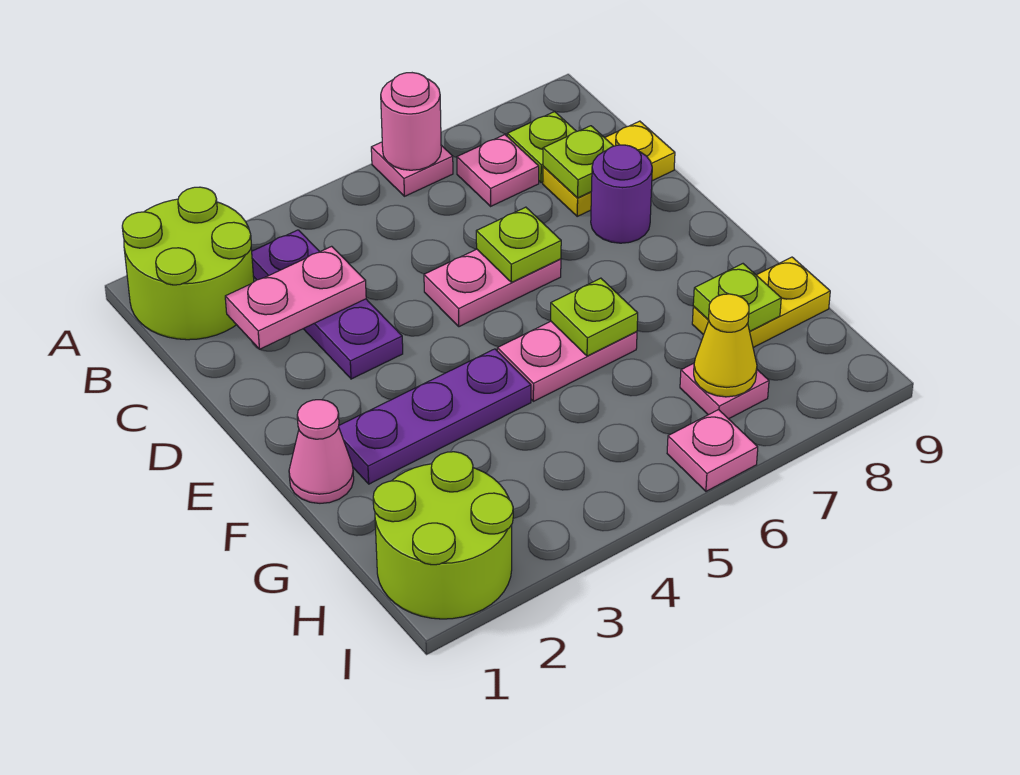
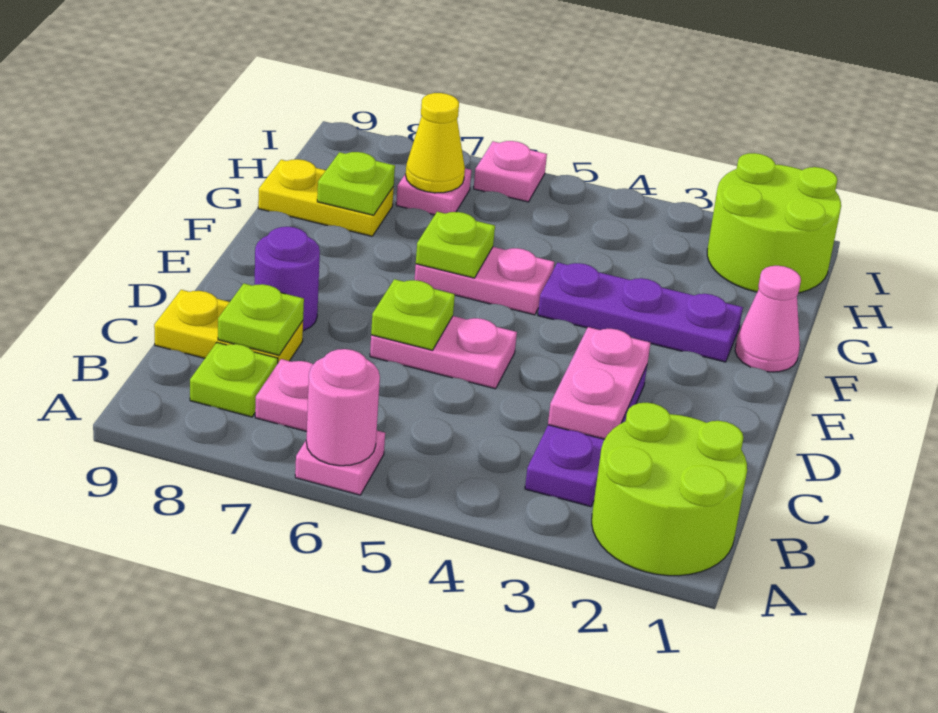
pink 1x2 plate [225,246,366,349] -> pink 1x2 plate turned to [548,327,651,439]

